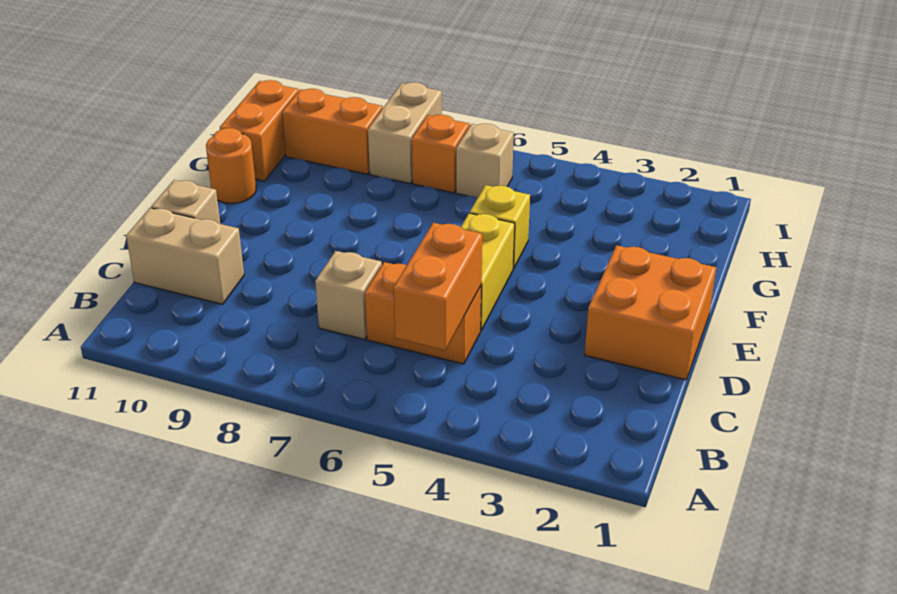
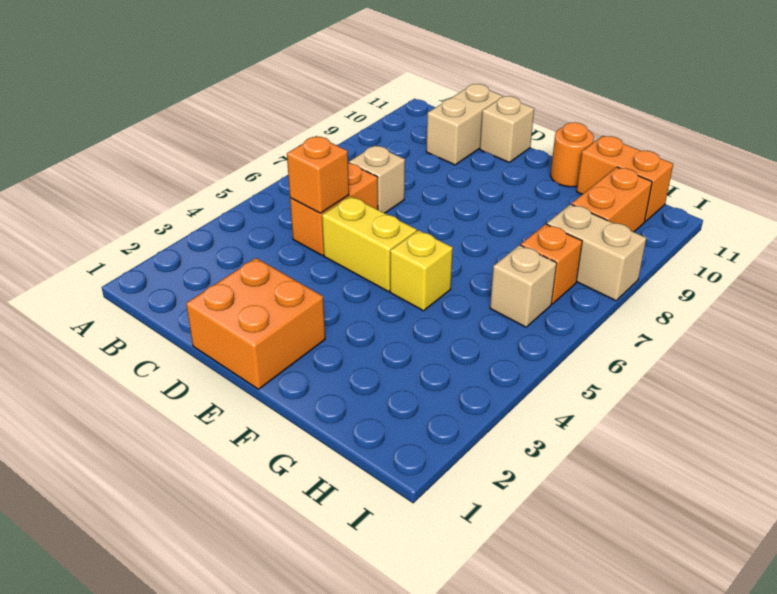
orange 1x2 brick [394,223,482,350] -> orange 1x1 brick [287,136,349,213]

